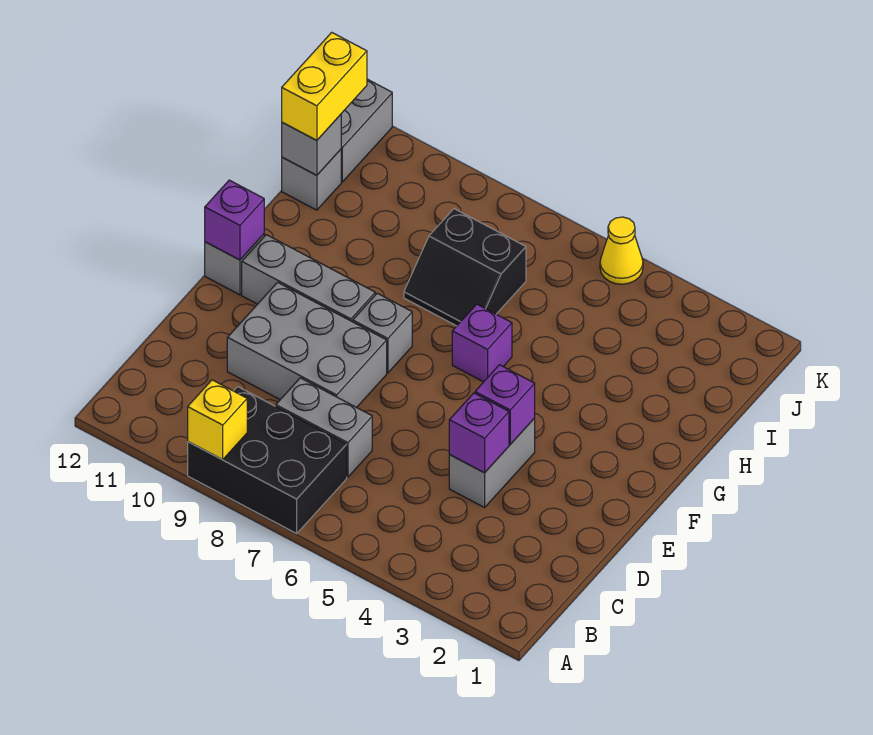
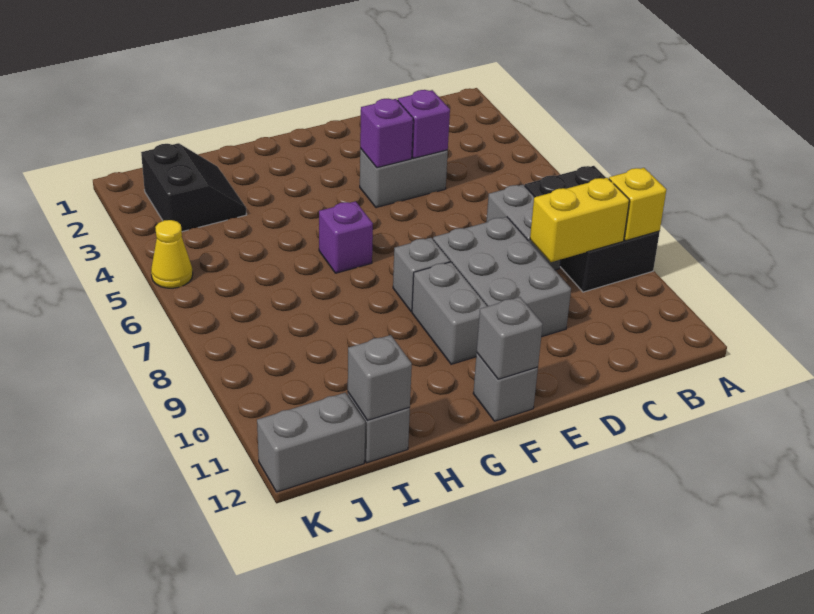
grey 1x3 brick [242,235,375,322] -> grey 1x2 brick [412,262,488,364]
purple 1x1 brick [205,180,264,260] -> grey 1x1 brick [477,297,543,379]
black 2x2 slope [404,209,526,326] -> black 2x2 slope moved to [141,143,247,232]
yellow 1x2 brick [282,32,367,140] -> yellow 1x2 brick moved to [530,178,629,262]

